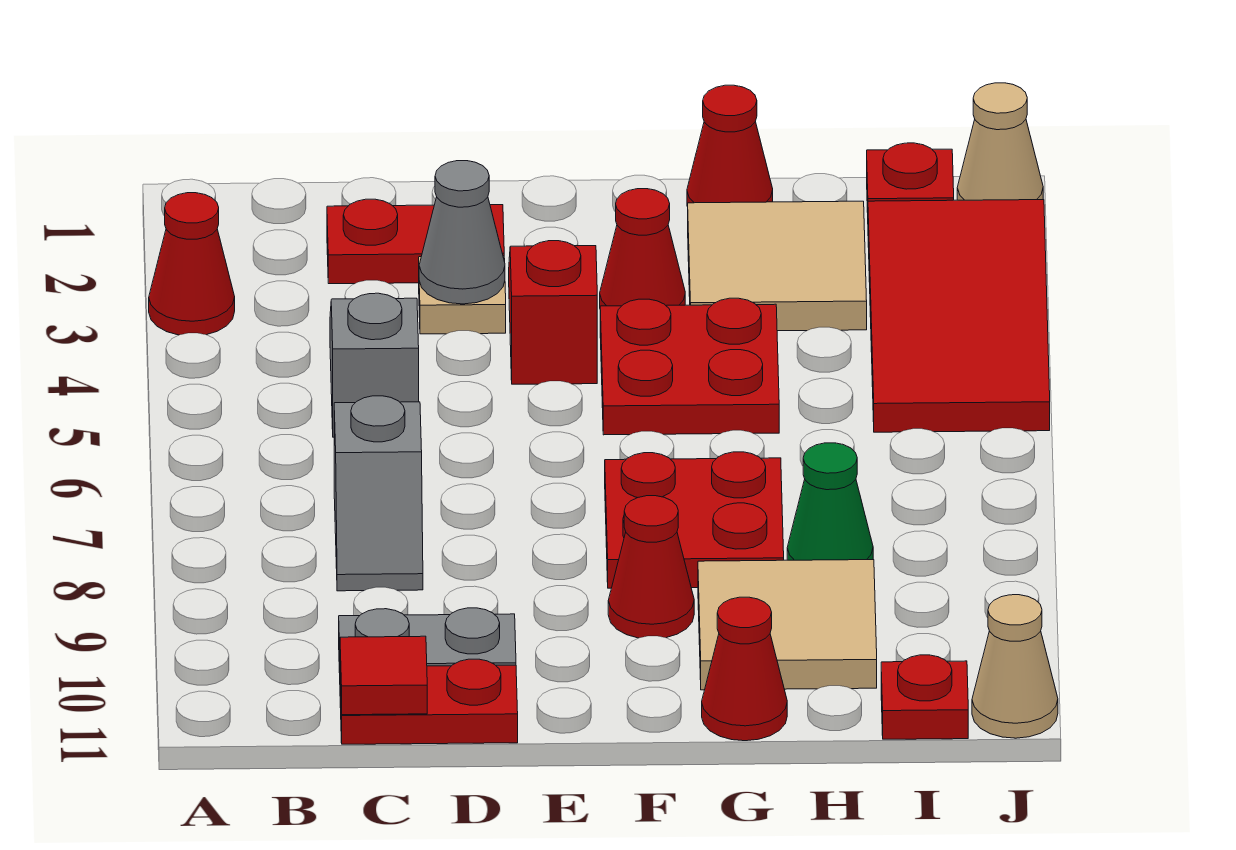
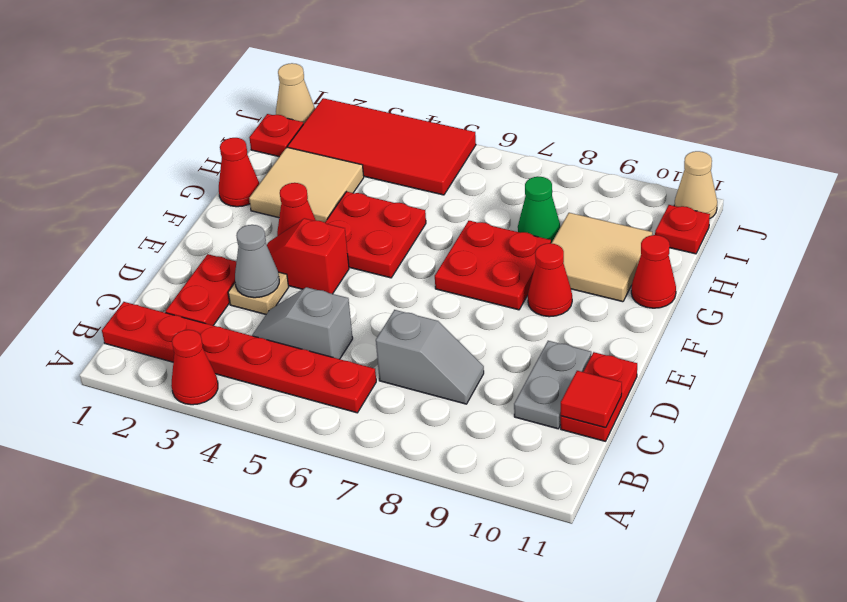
none -> red 1x6 plate [102,302,376,413]

